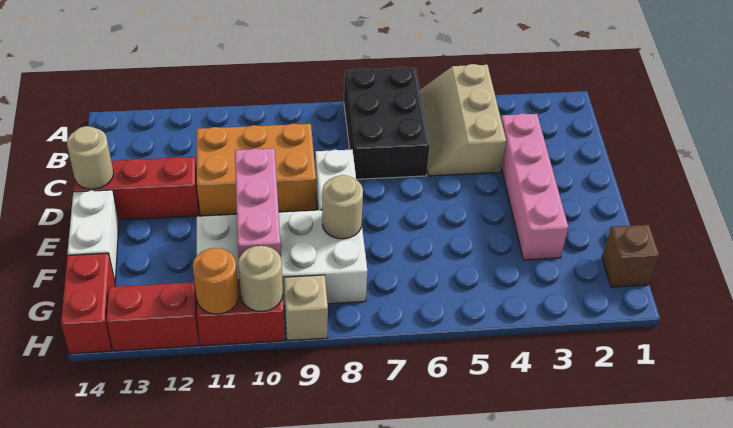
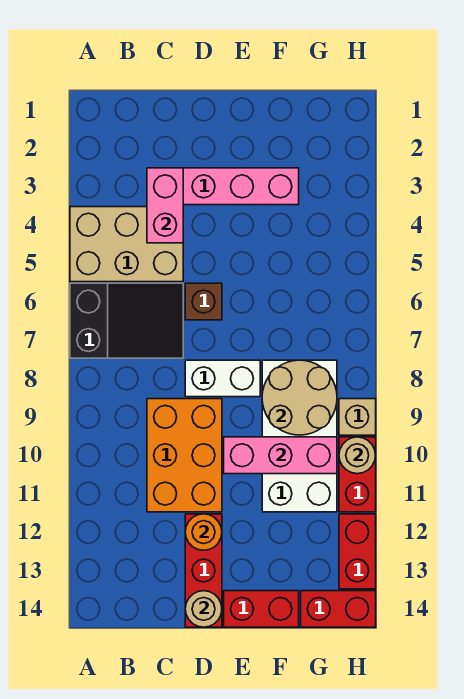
tan 2x3 slope [420,64,506,176] -> tan 2x3 brick [70,207,183,282]
black 2x3 brick [344,67,430,179] -> black 2x3 slope [70,283,183,358]
none -> pink 1x2 brick [147,168,183,243]
white 1x2 brick [67,190,119,281] -> red 1x2 brick [224,591,299,627]
tan 1x1 round brick [322,175,363,239] -> tan 2x2 round brick [262,360,337,435]
brown 1x1 brick [602,225,659,287] -> brown 1x1 brick moved to [185,283,222,320]
orange 1x1 round brick [193,248,239,314] -> orange 1x1 round brick moved to [185,514,222,550]

